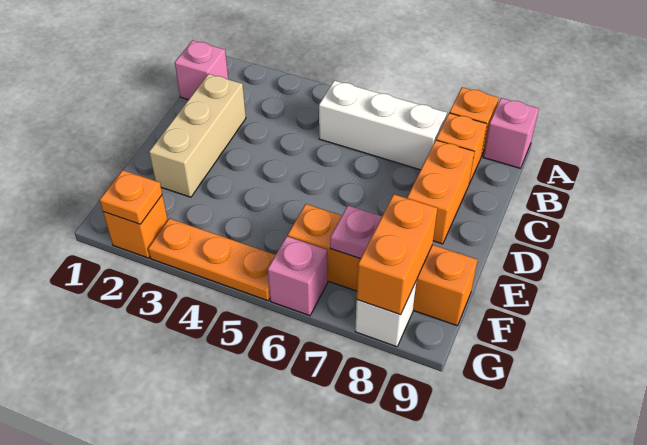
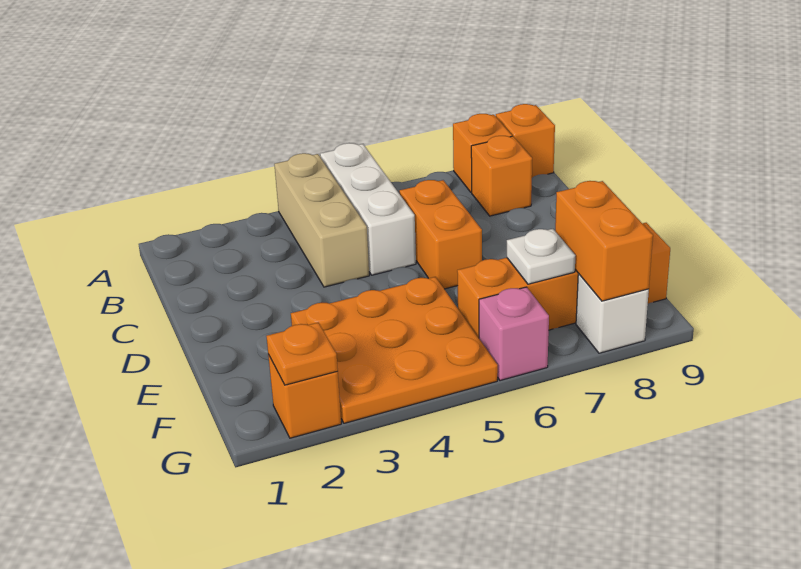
pink 1x1 brick [483,98,539,168] -> orange 1x1 brick [496,104,555,178]
pink 1x1 brick [175,40,228,100] -> none
white 1x3 brick [319,81,447,170] -> white 1x3 brick turned to [320,143,416,275]
tan 1x3 brick [149,74,246,197] -> tan 1x3 brick moved to [274,153,369,287]
orange 1x2 brick [407,140,474,244] -> orange 1x2 brick moved to [399,180,482,289]
pink 1x1 plate [330,206,382,259] -> white 1x1 plate [507,229,576,284]
orange 1x3 plate [148,218,275,301] -> orange 3x3 plate [291,277,498,423]

